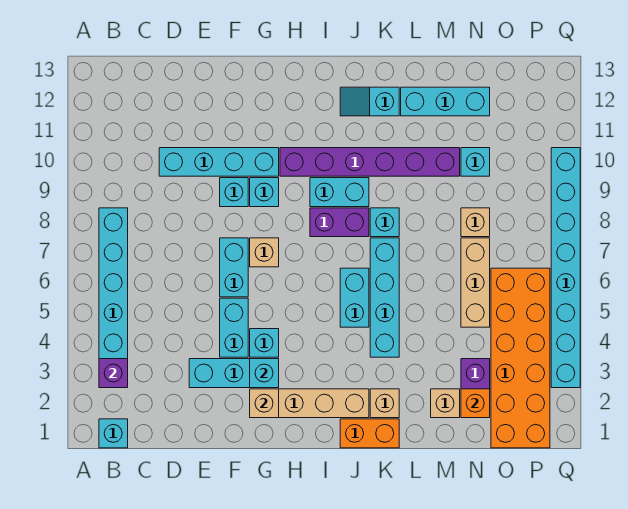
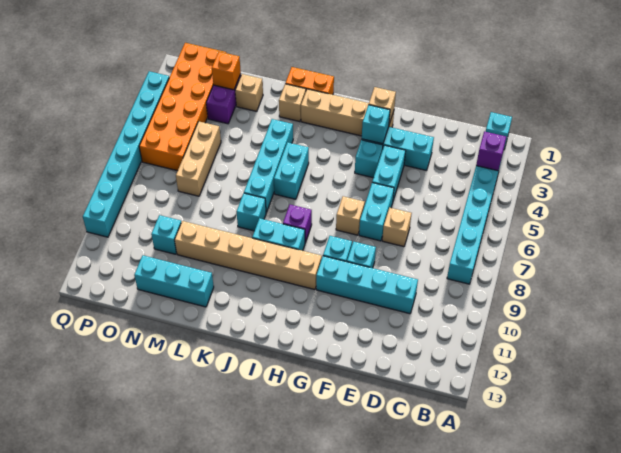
purple 1x6 brick [280,148,460,176] -> tan 1x6 brick [175,221,322,290]
purple 1x2 brick [310,208,369,237] -> purple 1x1 brick [283,205,312,243]
cyan 1x2 slope [340,87,399,116] -> none
tan 1x1 brick [461,208,490,237] -> tan 1x1 brick moved to [382,208,412,247]

